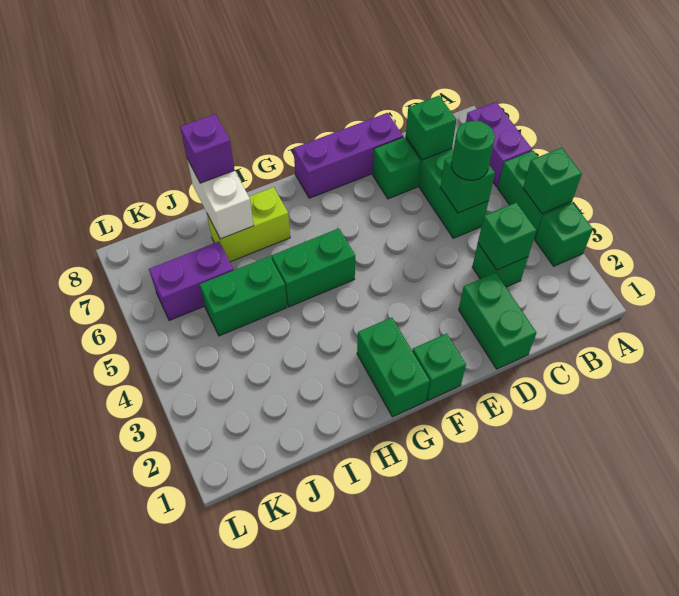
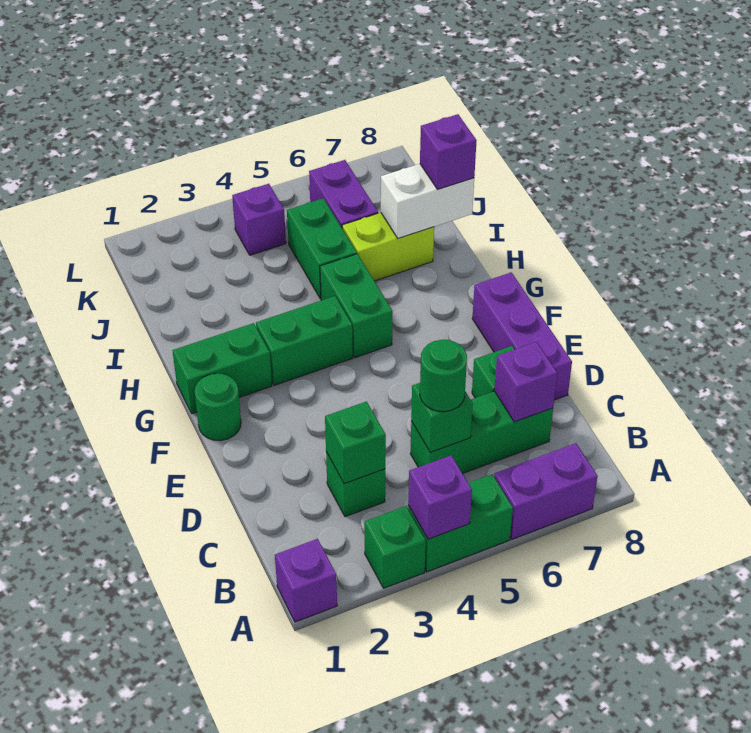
none -> purple 1x1 brick [275,539,337,622]
green 1x1 brick [523,148,582,214] -> purple 1x1 brick [408,456,472,539]
green 1x1 brick [406,96,456,160] -> purple 1x1 brick [494,342,557,422]
green 1x2 brick [459,273,537,369] -> green 1x2 brick moved to [256,296,353,385]
green 1x1 brick [412,334,466,400] -> green 1x1 round brick [195,373,241,441]
lime 1x2 brick [207,187,290,262] -> lime 1x2 brick turned to [342,213,434,281]
none -> purple 1x1 brick [232,184,286,255]

